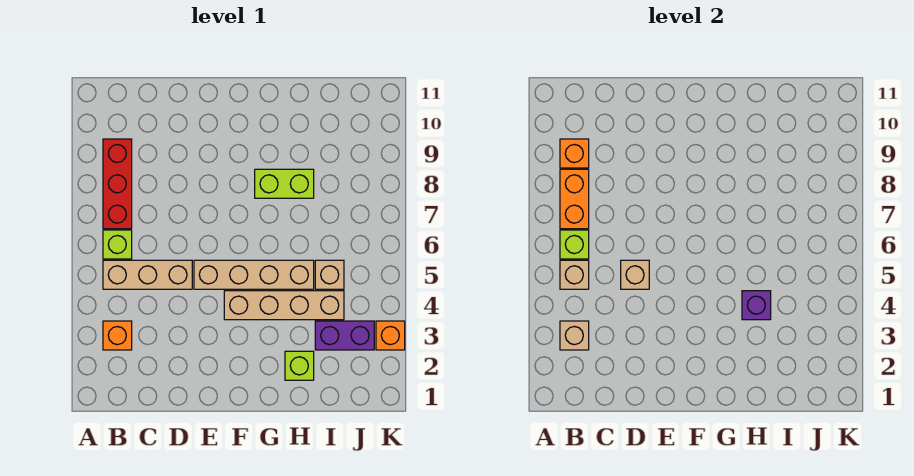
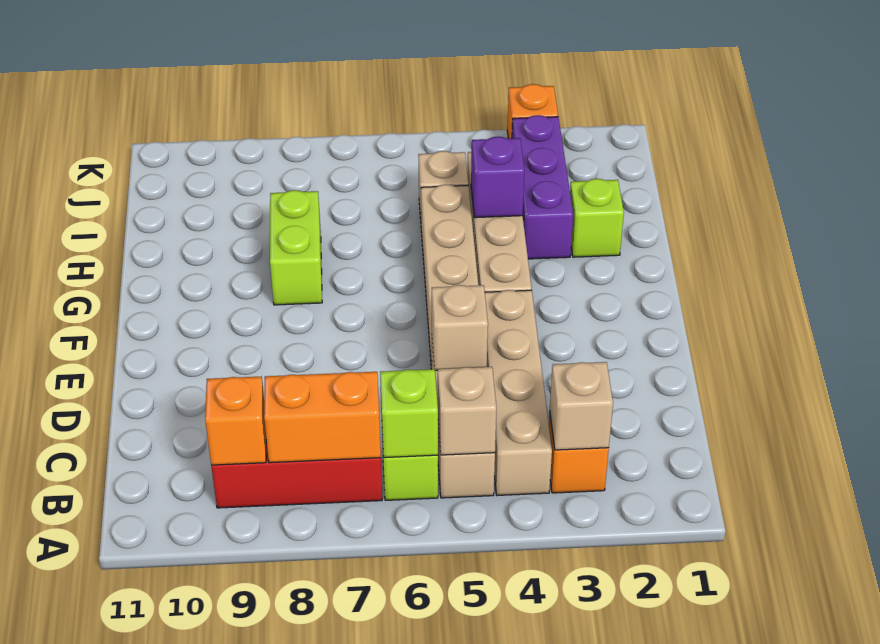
none -> tan 1x4 brick [485,290,552,495]
purple 1x2 brick [315,321,374,350] -> purple 1x3 brick [512,115,573,259]

